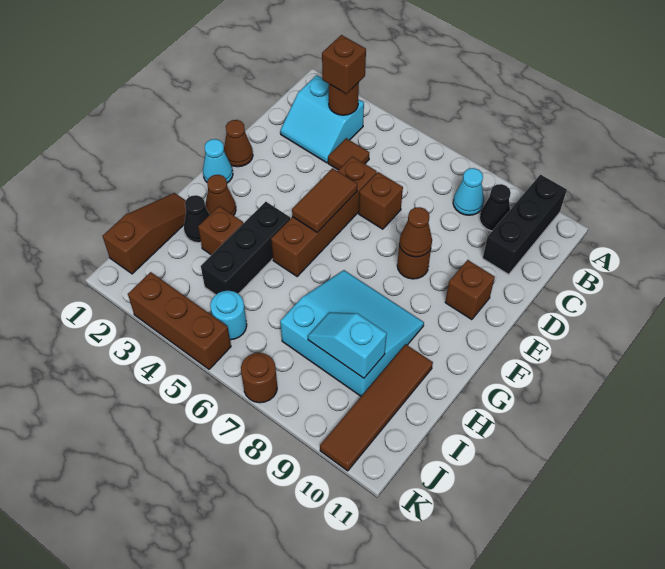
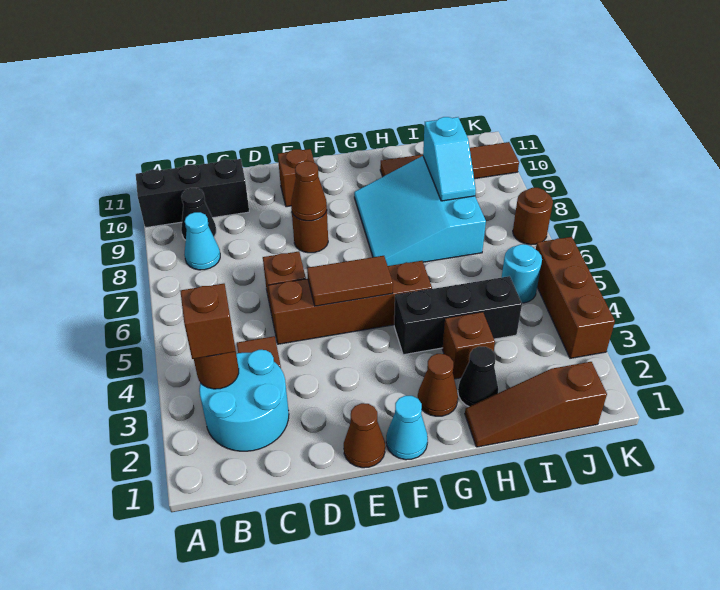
cyan 2x2 slope [280,75,364,163] -> cyan 2x2 round brick [199,350,289,451]

